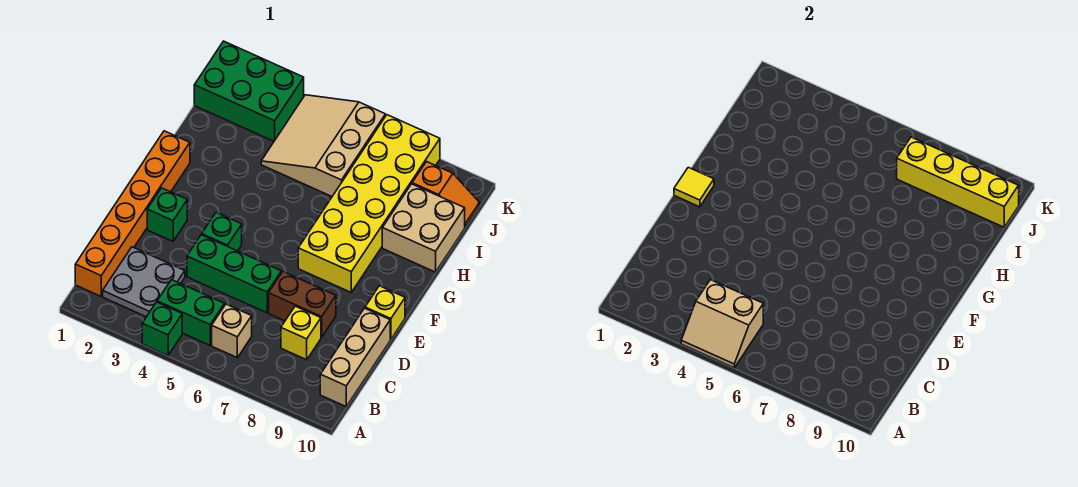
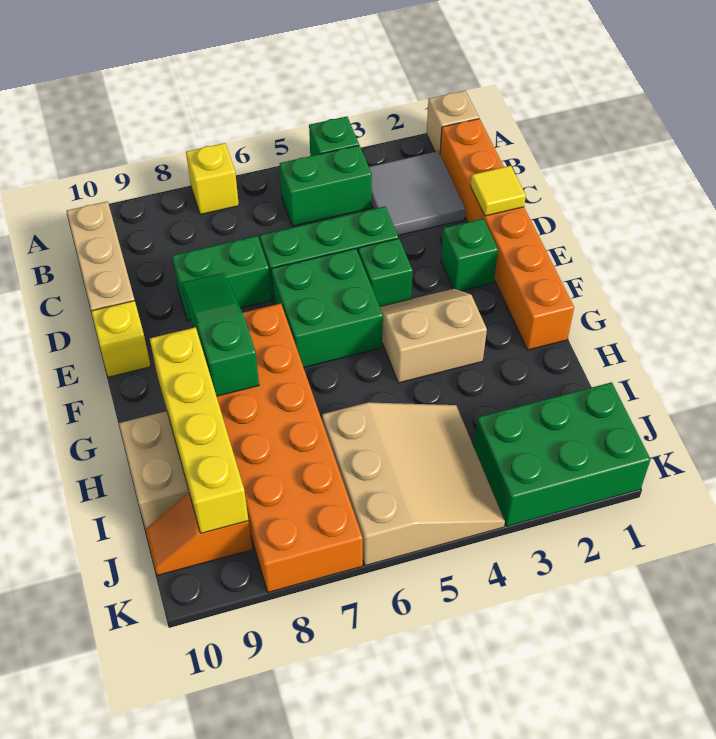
tan 2x2 slope [681,280,763,368] -> tan 2x2 slope moved to [380,289,487,383]
grey 2x2 plate [103,247,185,317] -> grey 2x2 tile [369,151,466,235]
tan 1x1 brick [212,304,252,358] -> tan 1x1 brick moved to [426,91,479,153]
yellow 1x1 brick [281,306,321,360] -> yellow 1x1 brick moved to [186,143,239,214]
brown 1x2 brick [269,272,336,337] -> green 1x2 brick [172,236,271,321]
none -> green 2x2 brick [271,249,383,367]
none -> green 1x3 slope [181,273,259,396]
yellow 1x1 tile [674,167,714,207] -> yellow 1x1 tile moved to [471,166,526,216]
yellow 2x6 brick [298,115,440,292] -> orange 2x6 brick [193,304,363,592]
yellow 1x4 brick [897,137,1019,227] -> yellow 1x4 brick turned to [150,327,248,533]

